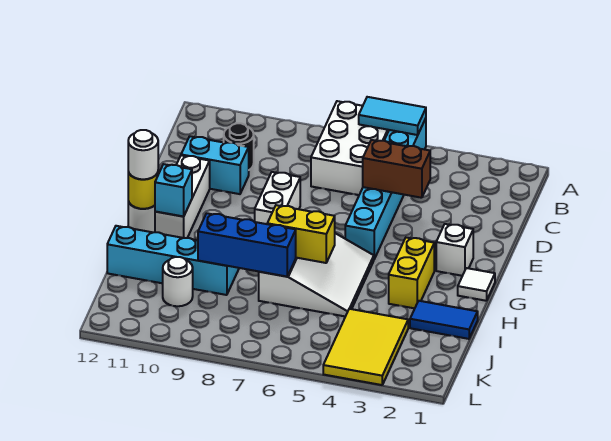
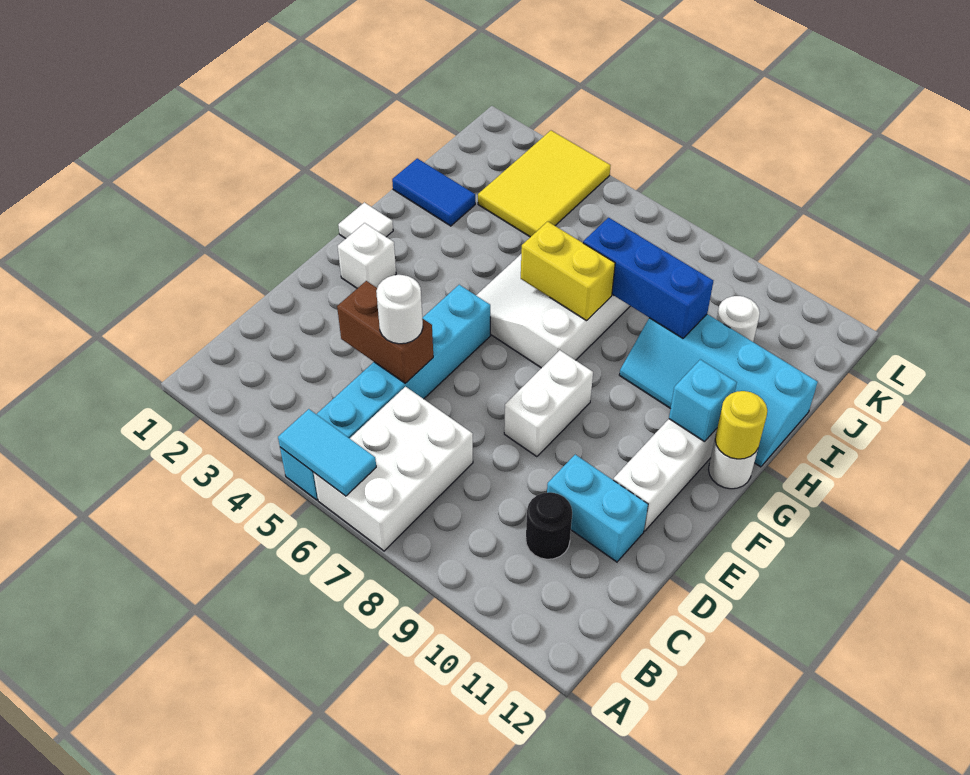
yellow 1x2 brick [389,238,434,308] -> none
white 1x1 round brick [128,130,158,179] -> white 1x1 round brick moved to [376,275,423,344]

